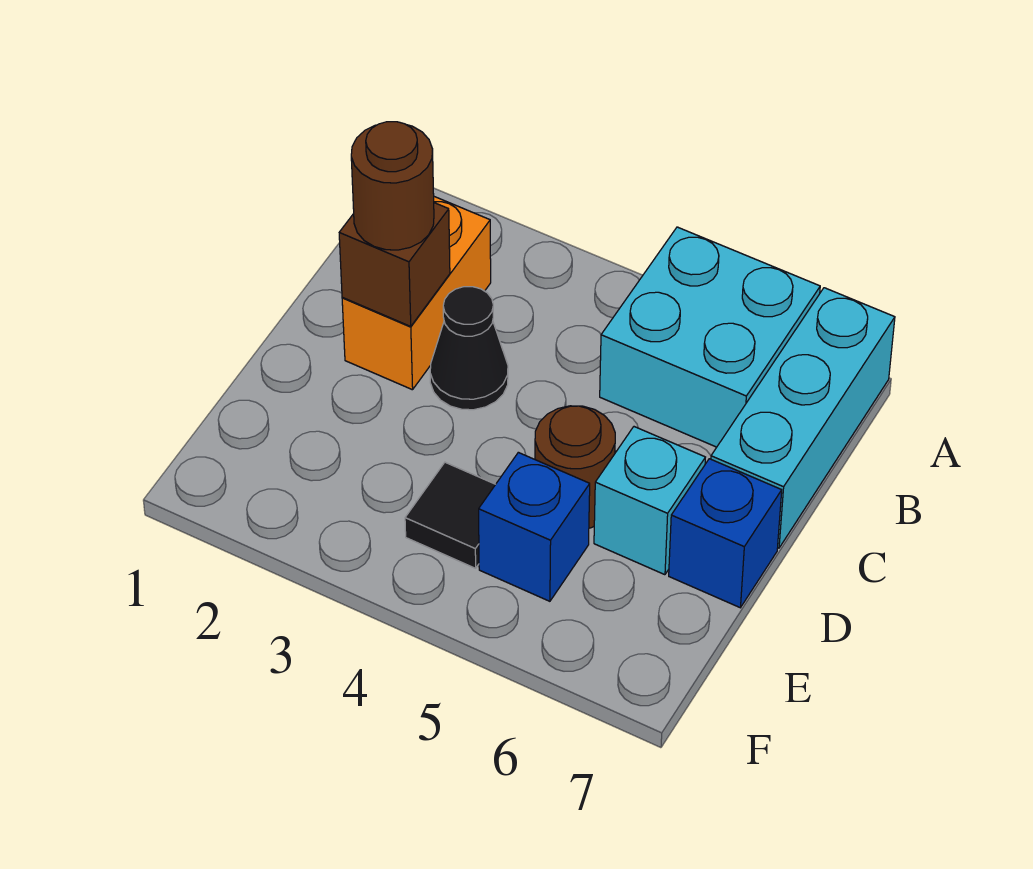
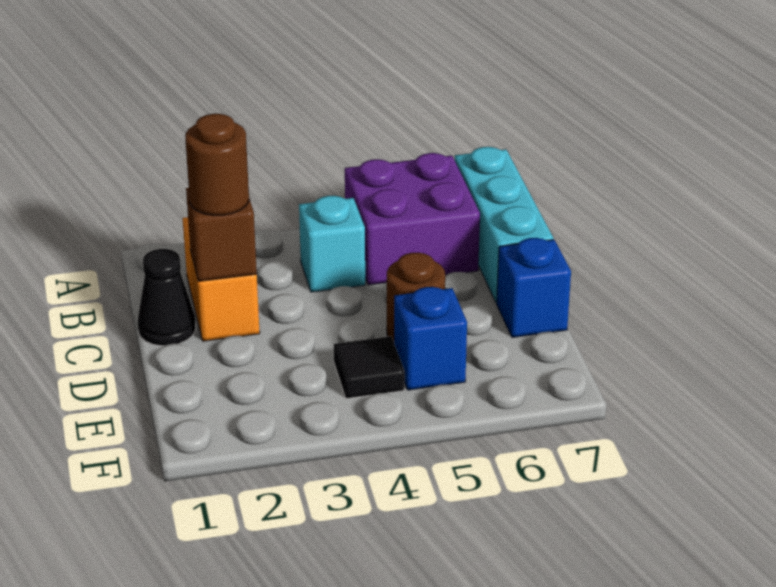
cyan 2x2 brick [600,227,820,447] -> purple 2x2 brick [345,153,480,285]
black 1x1 cone [430,287,508,410] -> black 1x1 cone moved to [138,249,196,346]
cyan 1x1 brick [594,427,705,575] -> cyan 1x1 brick moved to [299,196,365,292]

